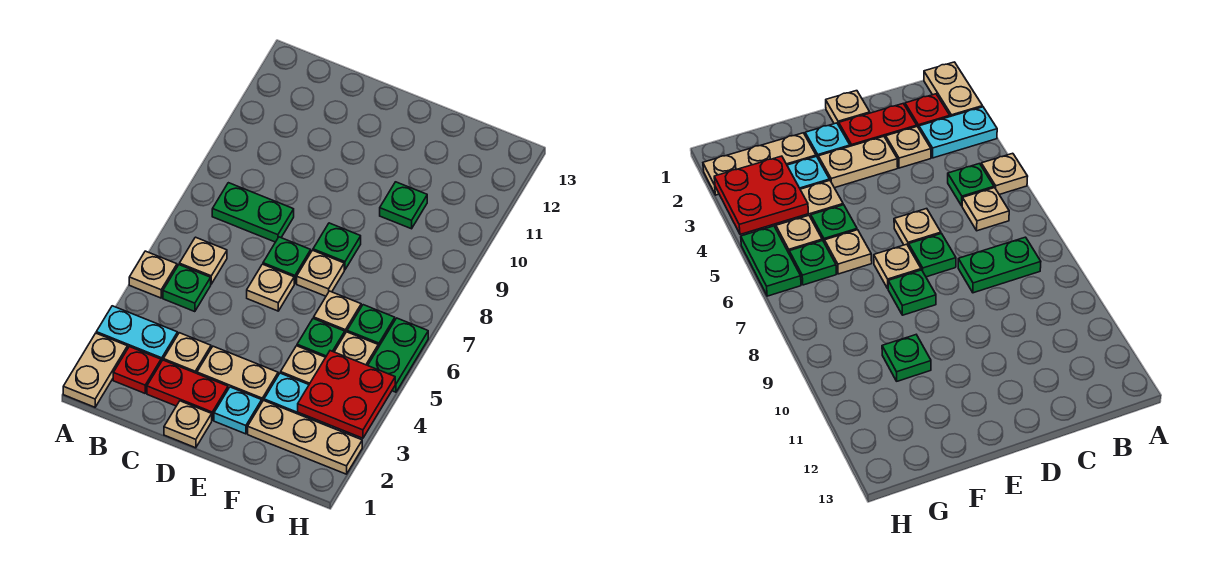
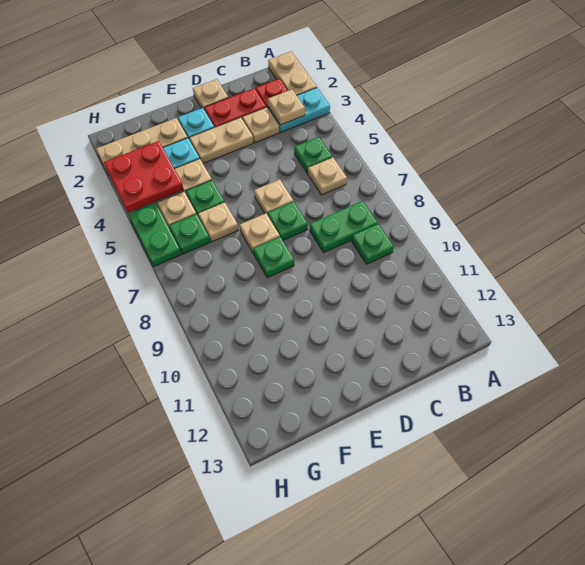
tan 1x1 plate [129,251,177,298] -> tan 1x1 plate moved to [268,89,305,125]
green 1x1 plate [380,182,427,229] -> green 1x1 plate moved to [352,224,394,264]

